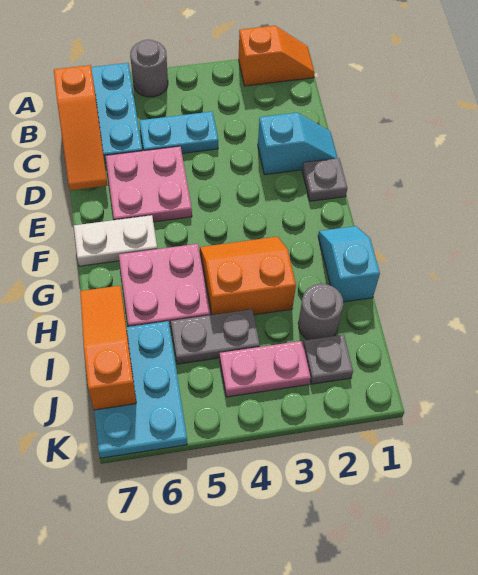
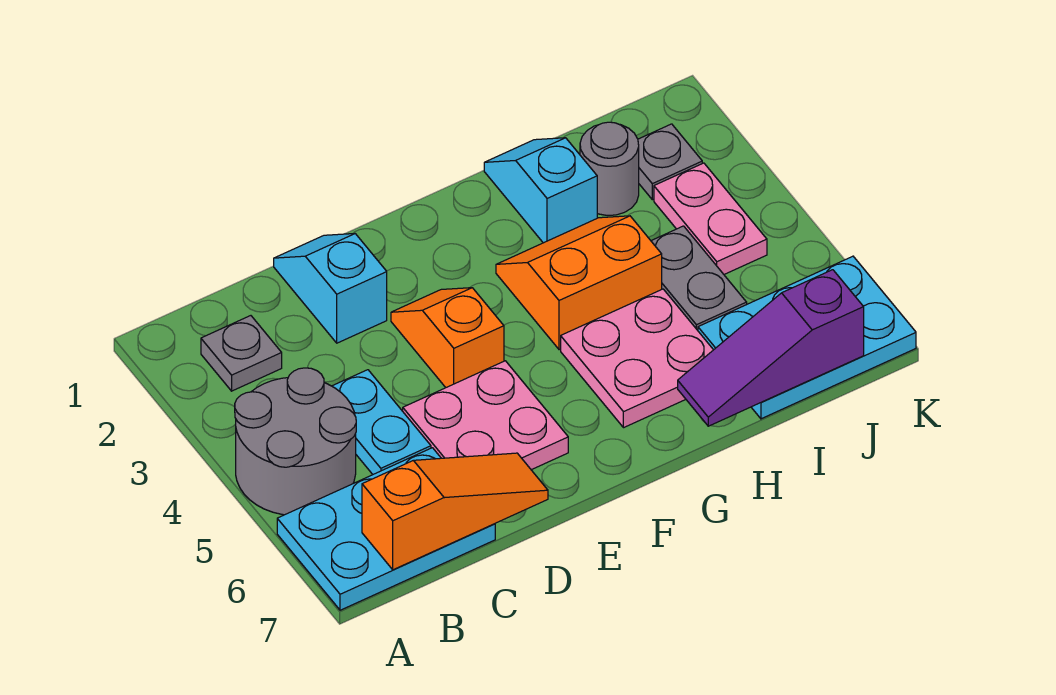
orange 1x2 slope [239,26,315,86] -> orange 1x2 slope moved to [391,288,504,388]
grey 1x1 round brick [130,40,168,97] -> grey 2x2 round brick [235,368,356,515]
grey 1x1 plate [302,158,347,201] -> grey 1x1 plate moved to [201,316,282,391]
white 1x2 plate [74,215,157,266] -> none
cyan 1x2 slope [318,226,380,302] -> cyan 1x2 slope turned to [484,138,597,243]
orange 2x2 slope [200,237,296,315] -> orange 2x2 slope turned to [496,216,662,350]
orange 1x3 slope [80,286,136,410] -> purple 1x3 slope [678,270,864,426]

